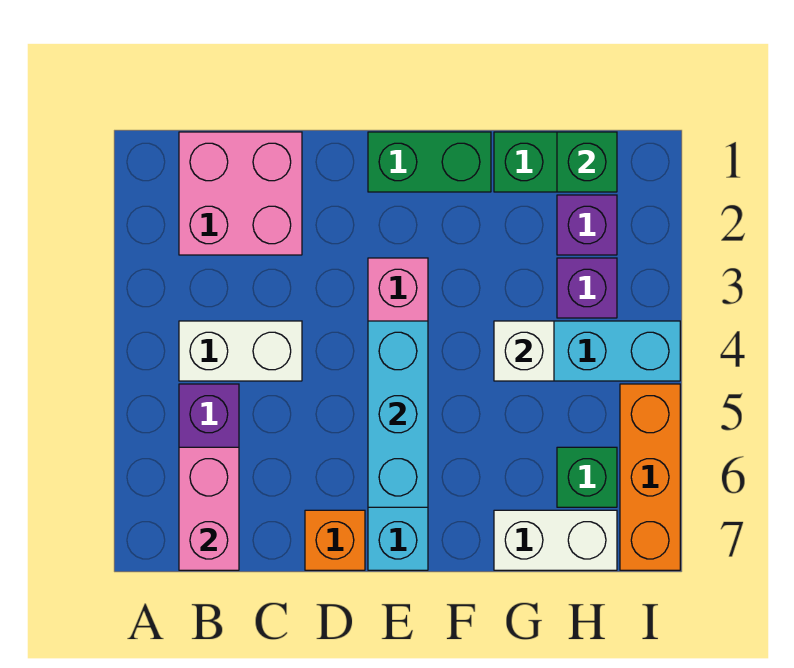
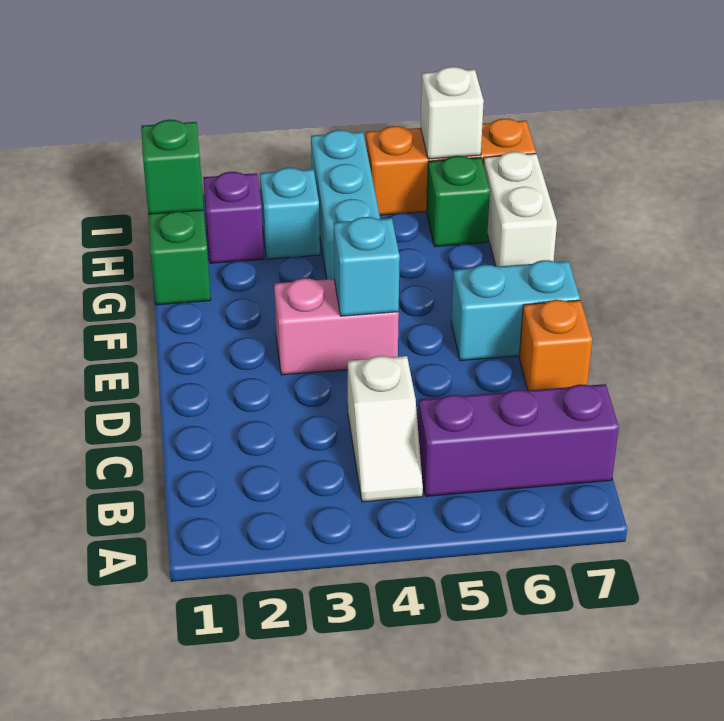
pink 2x2 brick [179,132,302,255] -> none
white 1x2 brick [179,321,302,381] -> white 1x2 slope [348,356,423,502]
pink 1x2 brick [179,447,239,570] -> none
green 1x2 brick [368,132,491,192] -> none
cyan 1x3 brick [368,321,428,507] -> cyan 1x1 brick [334,217,400,316]
white 1x1 brick [494,321,554,381] -> white 1x1 brick moved to [421,67,484,159]
purple 1x1 brick [557,258,617,318] -> cyan 1x1 brick [260,168,320,259]

